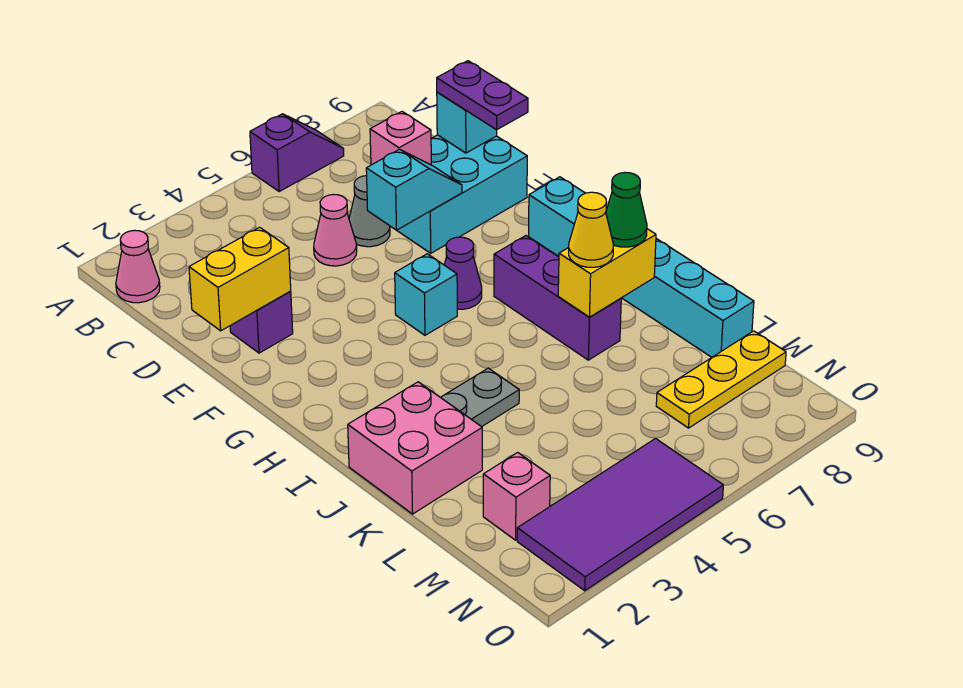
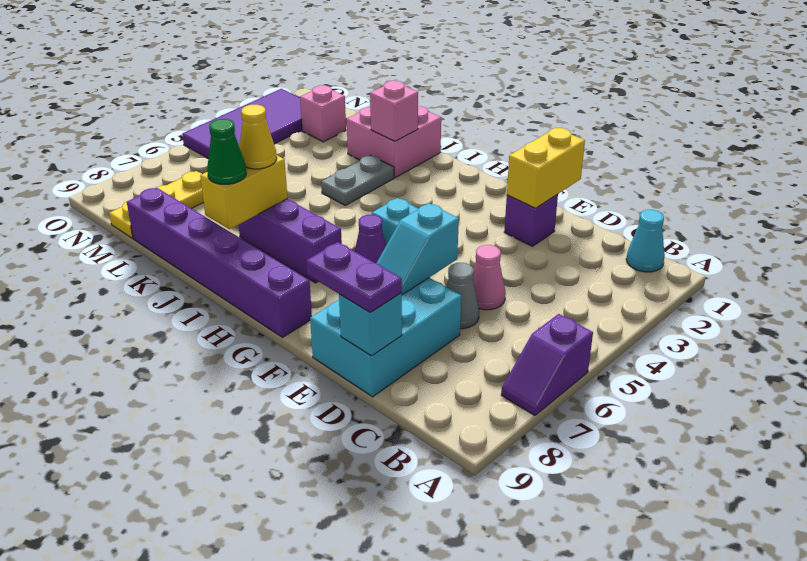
pink 1x1 cone [116,230,160,303] -> cyan 1x1 cone [626,210,665,272]
pink 1x1 brick [370,112,431,165] -> pink 1x1 brick moved to [370,81,418,141]
cyan 1x6 brick [529,177,754,357] -> purple 1x6 brick [127,187,312,337]

